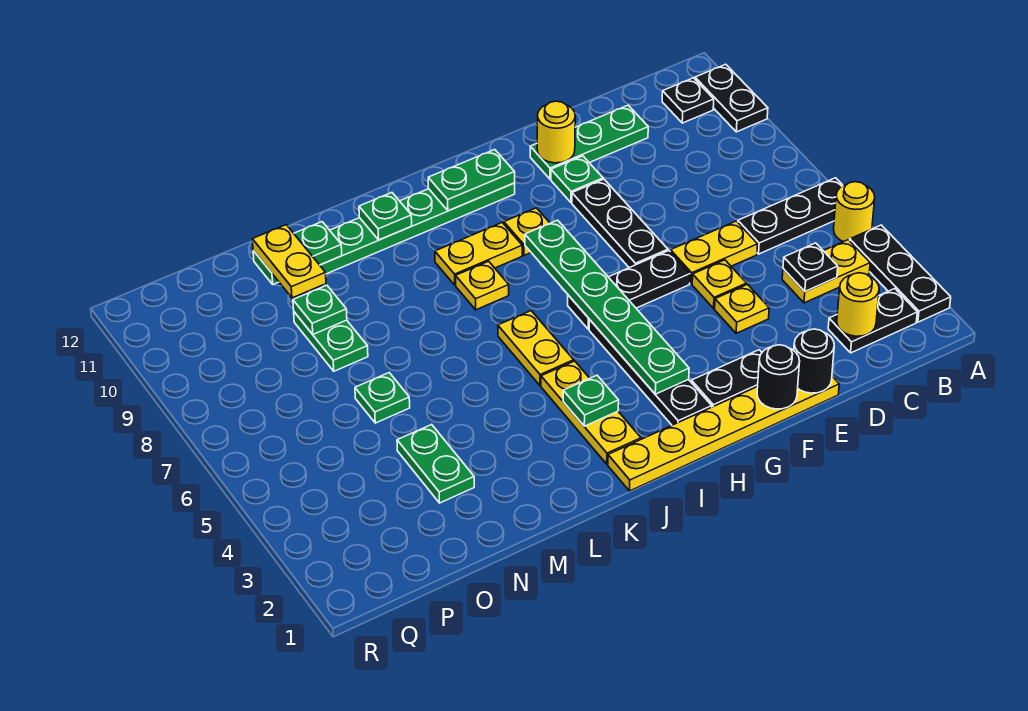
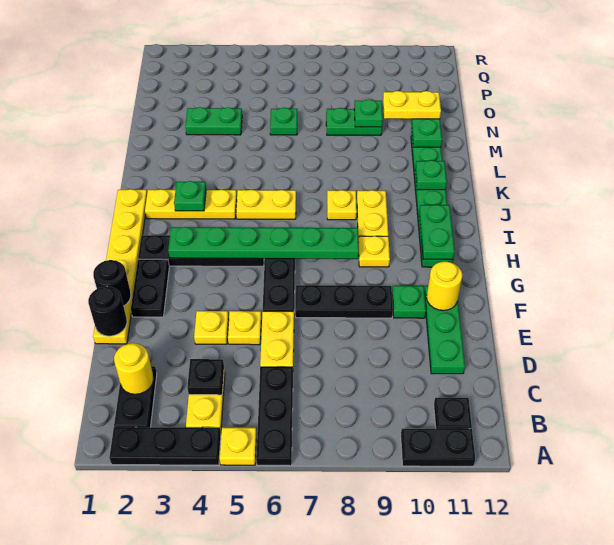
yellow 1x1 round brick [834,182,875,242] -> yellow 1x1 plate [220,428,256,465]

